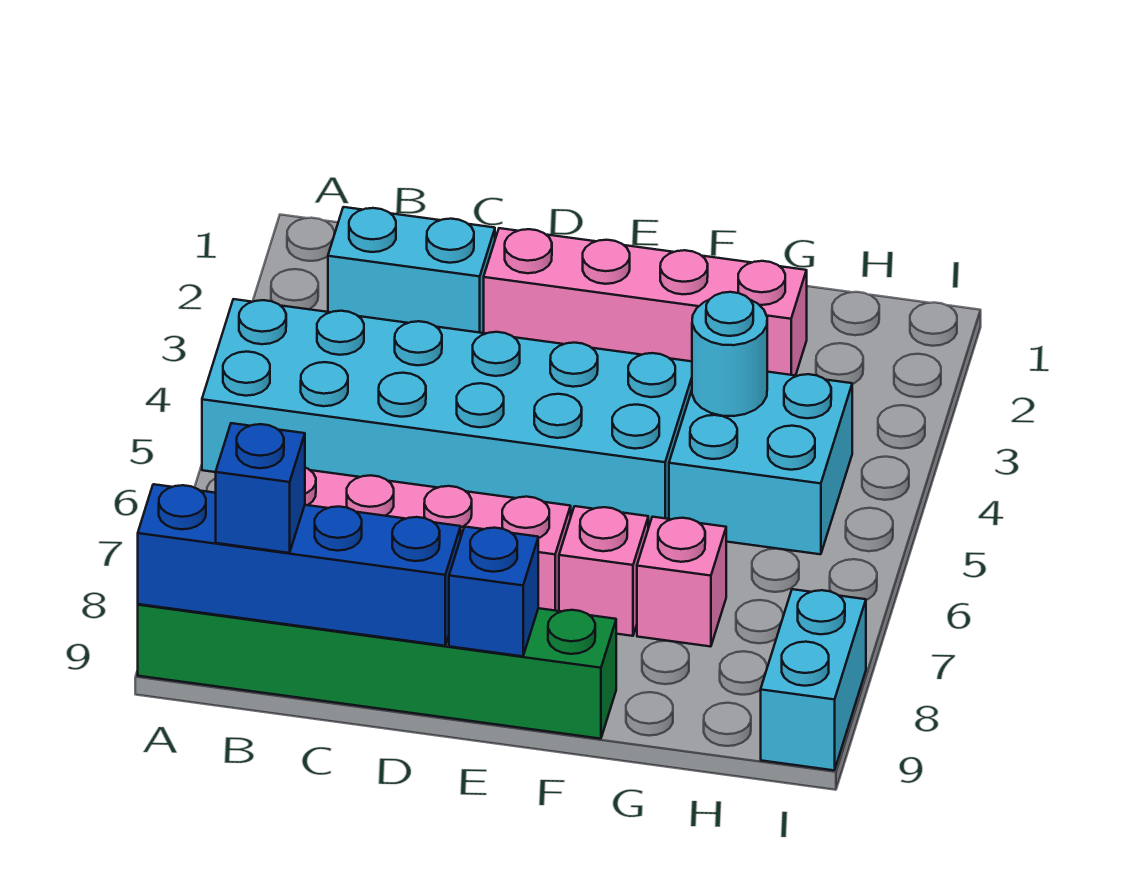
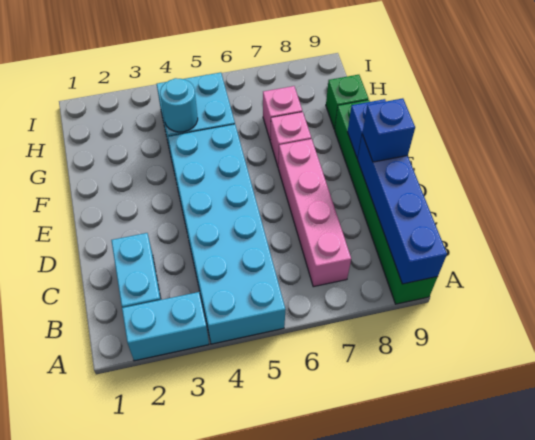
blue 1x1 brick [216,423,305,553] -> blue 1x1 brick moved to [362,98,415,162]
pink 1x4 brick [484,228,807,375] -> none
none -> green 1x1 brick [326,75,368,129]
cyan 1x2 brick [761,589,866,770] -> cyan 1x2 brick moved to [122,292,209,361]

